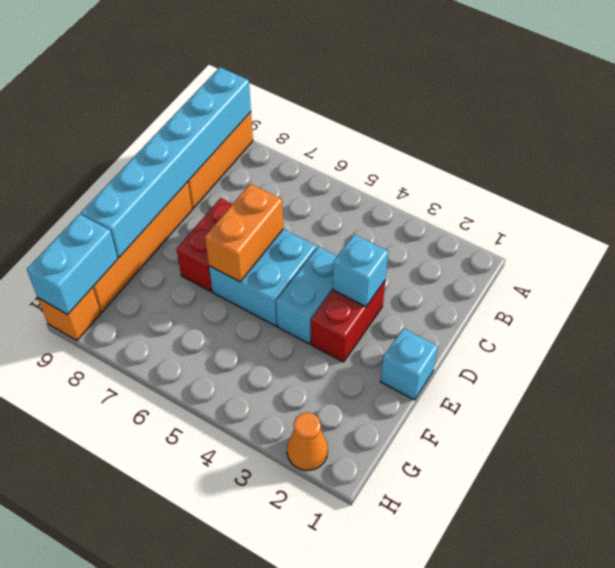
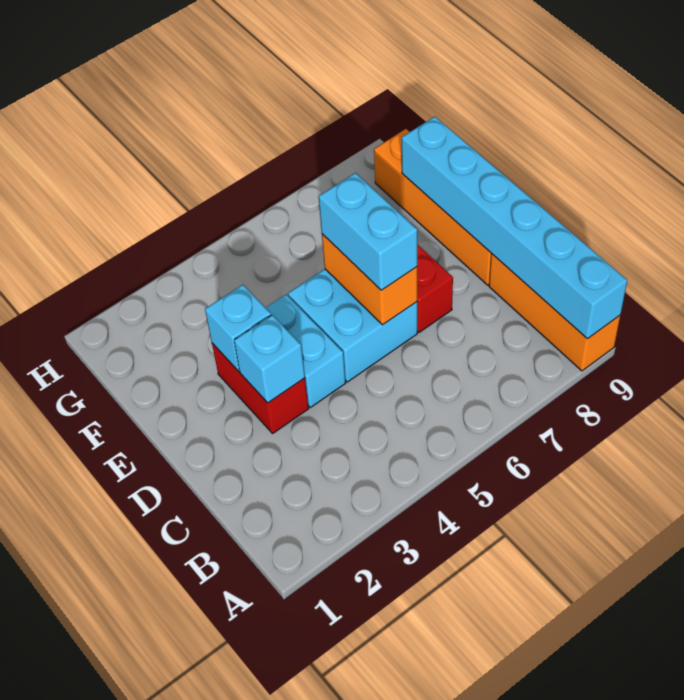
cyan 1x1 brick [380,328,438,400] -> cyan 1x1 brick moved to [205,285,271,371]
cyan 1x2 brick [27,214,118,315] -> cyan 1x2 brick moved to [319,173,417,290]
orange 1x1 cone [287,412,328,470] -> none
orange 1x1 brick [38,288,101,341] -> none

